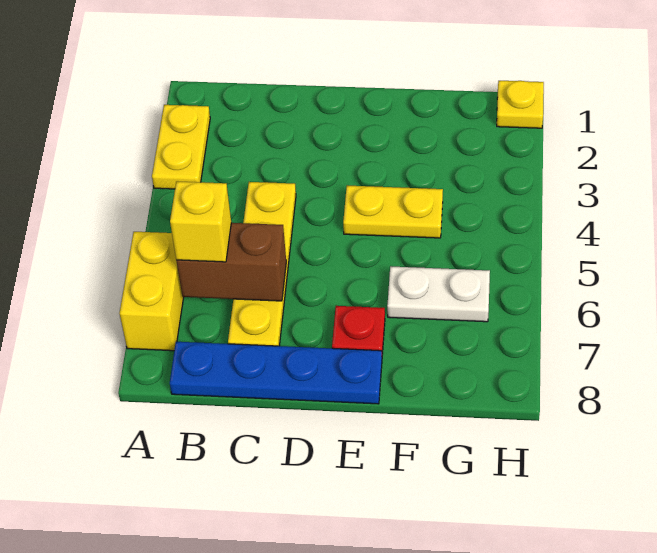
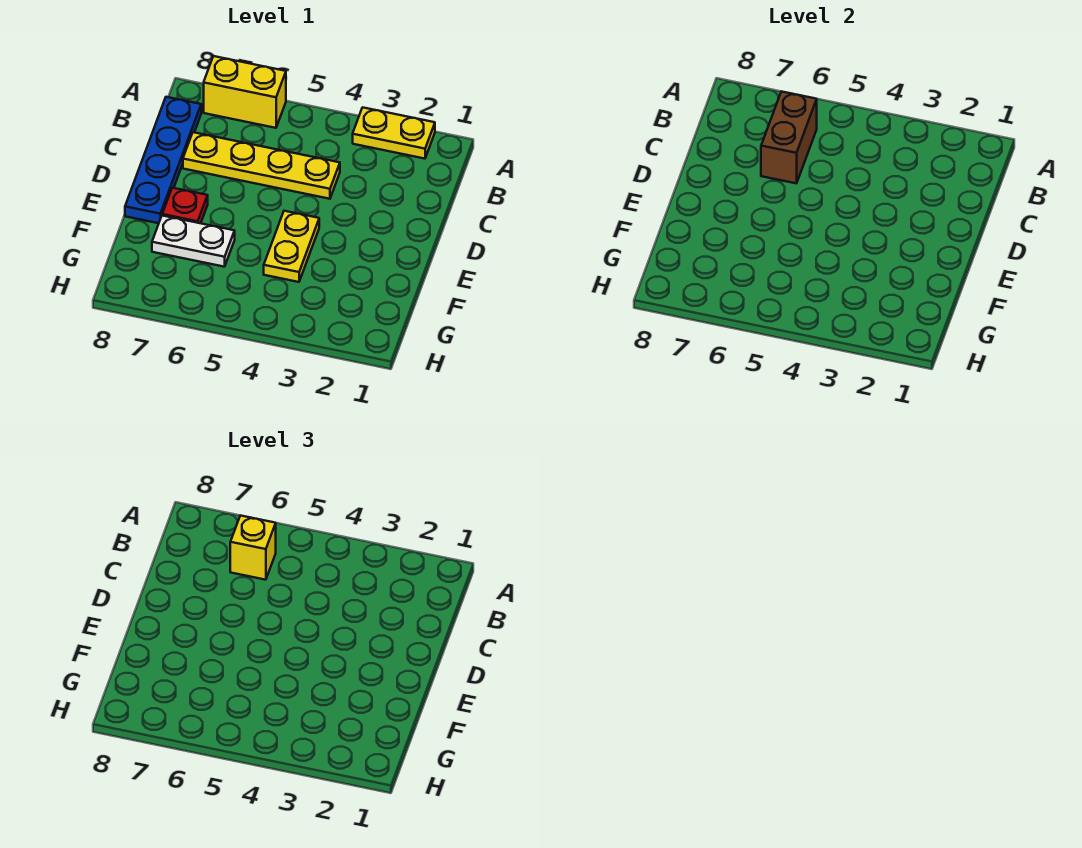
white 1x2 plate [387,266,490,322] -> white 1x2 plate turned to [152,216,235,267]
yellow 1x1 plate [497,81,544,128] -> none

